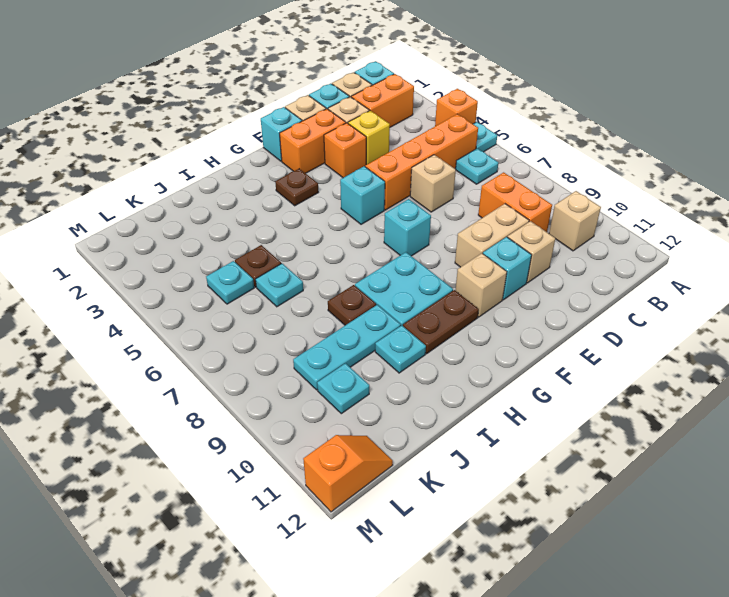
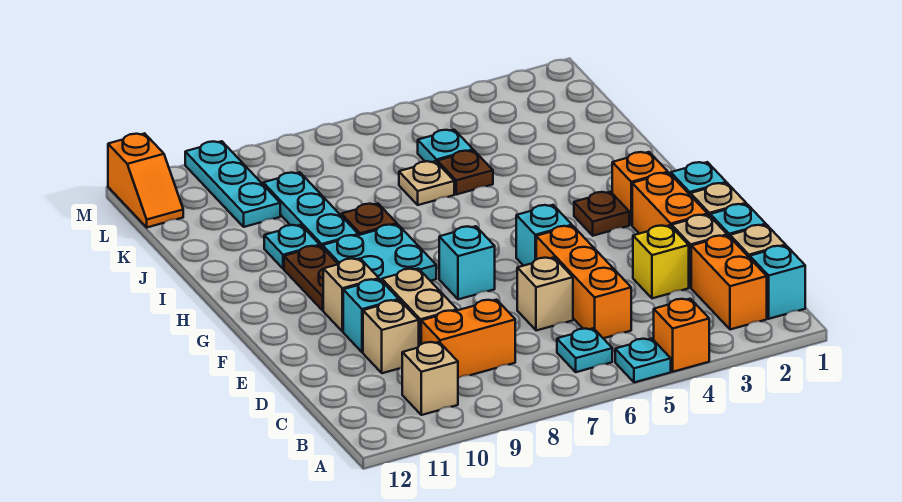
orange 1x4 brick [365,114,478,210] -> orange 1x3 brick [536,226,631,338]
orange 1x1 brick [324,123,366,178] -> orange 1x1 brick moved to [612,152,668,225]
cyan 1x1 plate [256,263,303,307] -> tan 1x1 plate [399,161,454,205]
cyan 1x1 plate [317,363,369,414] -> cyan 1x3 plate [185,141,280,227]

